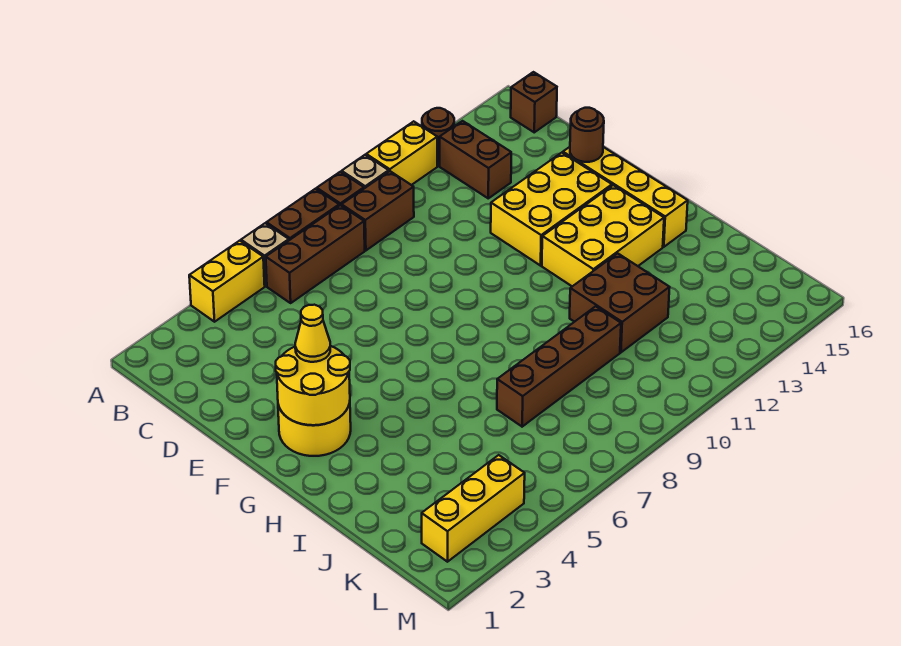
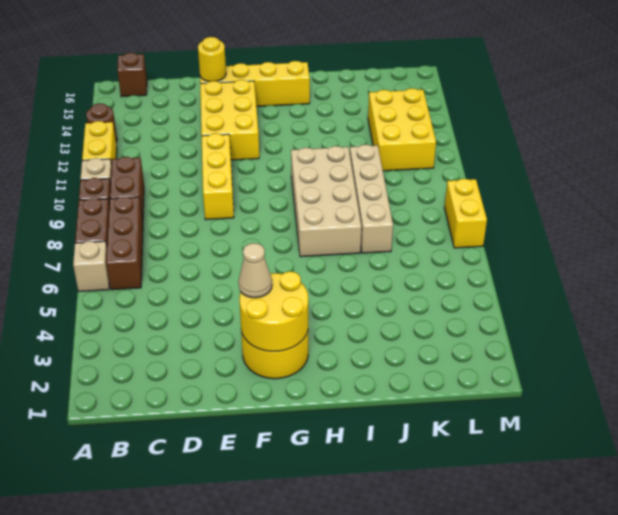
yellow 1x2 brick [189,241,265,322] -> yellow 1x2 brick moved to [444,179,487,248]
brown 1x2 brick [440,121,511,198] -> none
brown 1x1 round brick [570,108,604,162] -> yellow 1x1 round brick [198,37,226,82]
yellow 1x1 cone [295,305,330,362] -> tan 1x1 cone [238,243,272,298]
yellow 2x3 brick [542,185,664,286] -> yellow 2x3 brick moved to [368,88,436,171]
none -> tan 2x4 brick [291,146,361,257]
brown 2x2 brick [570,253,670,352] -> none
brown 1x4 brick [497,306,621,427] -> tan 1x4 brick [350,145,393,253]
yellow 1x3 brick [422,455,525,562] -> yellow 1x3 brick moved to [202,133,234,220]

